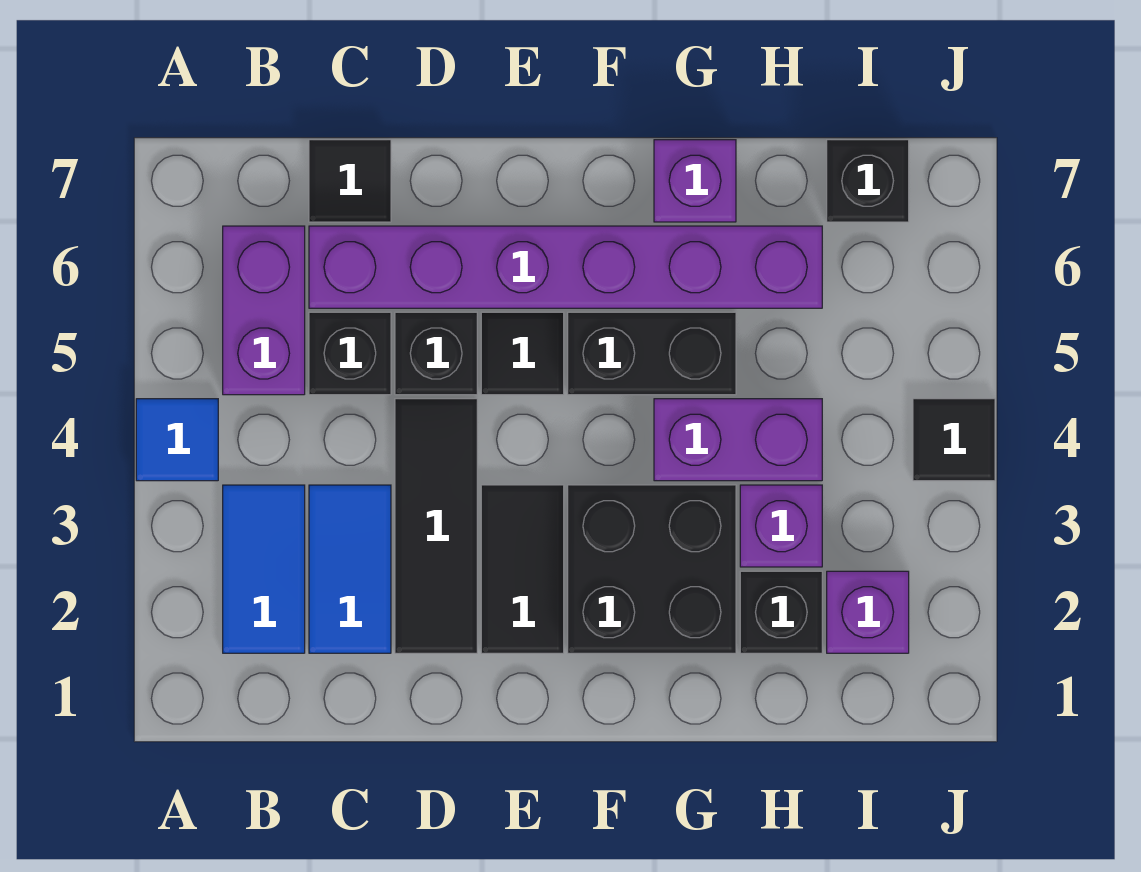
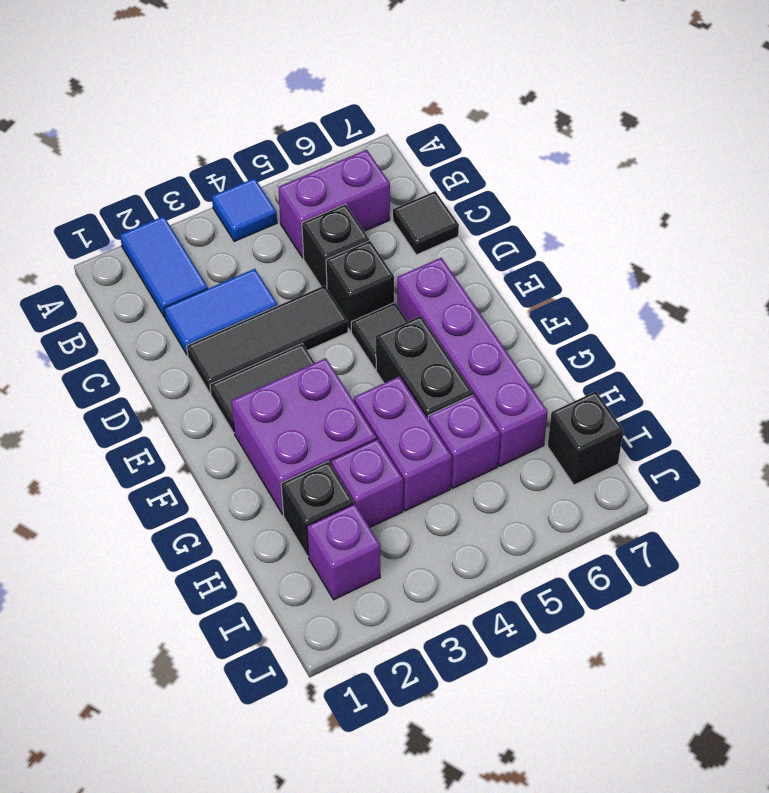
blue 1x2 tile [223,485,305,653] -> blue 1x2 tile turned to [120,216,208,317]
purple 1x6 brick [309,226,822,308] -> purple 1x4 brick [397,258,548,466]
black 2x2 brick [568,485,736,653] -> purple 2x2 brick [231,358,376,514]
purple 1x1 brick [654,140,736,222] -> purple 1x1 brick moved to [428,395,500,488]
black 1x1 tile [913,399,995,481] -> none

